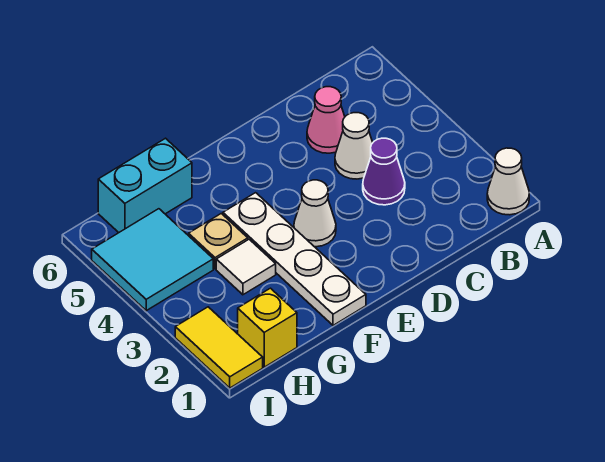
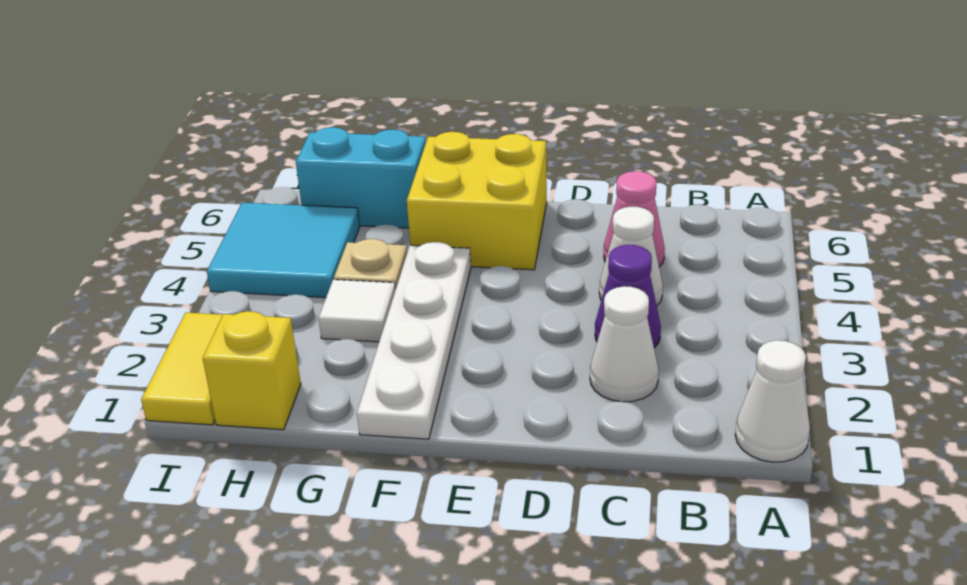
white 1x1 cone [294,180,336,247] -> white 1x1 cone moved to [590,286,659,402]
none -> yellow 2x2 brick [407,132,547,270]

